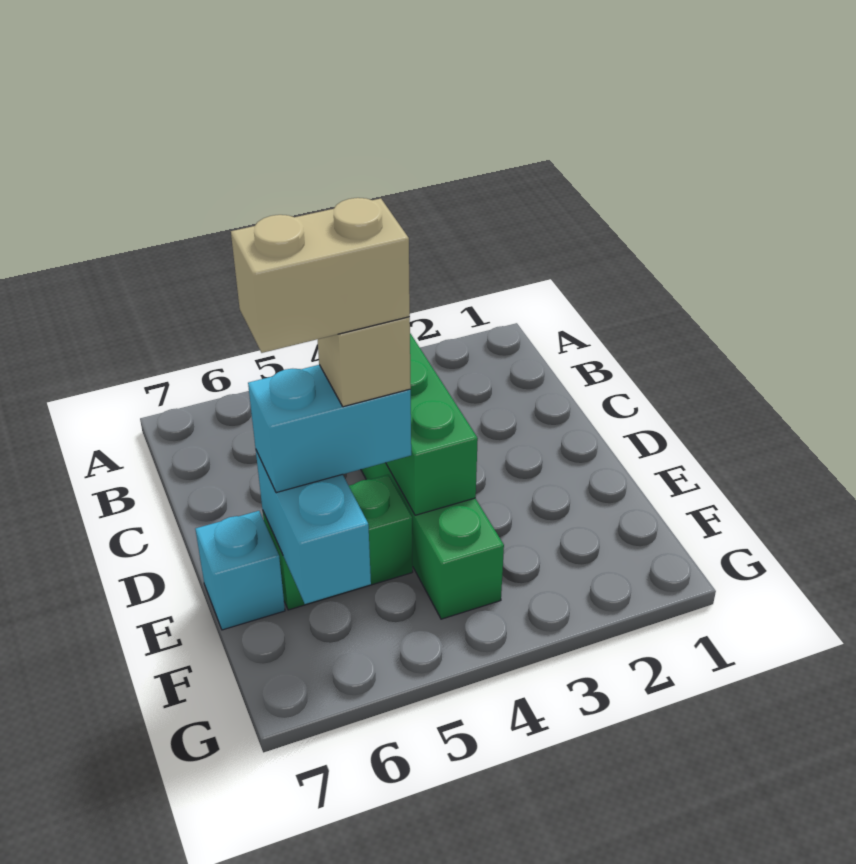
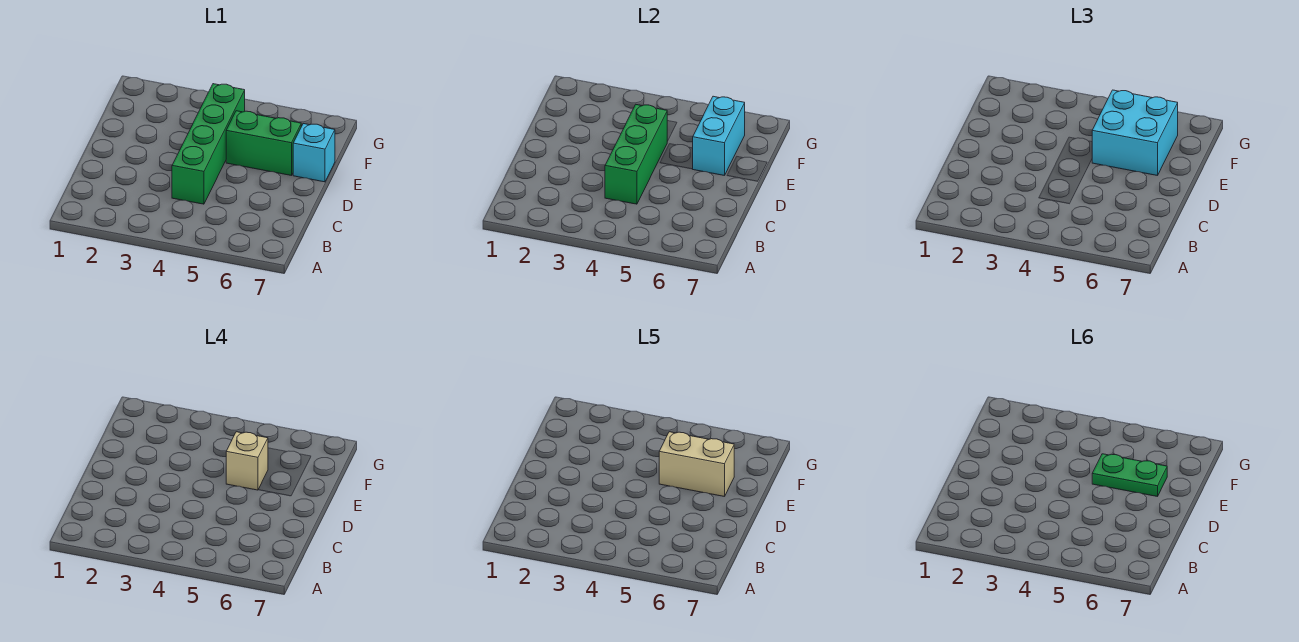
cyan 1x2 brick [248,365,411,493] -> cyan 2x2 brick [1092,90,1178,176]
none -> green 1x2 plate [1092,454,1167,497]

